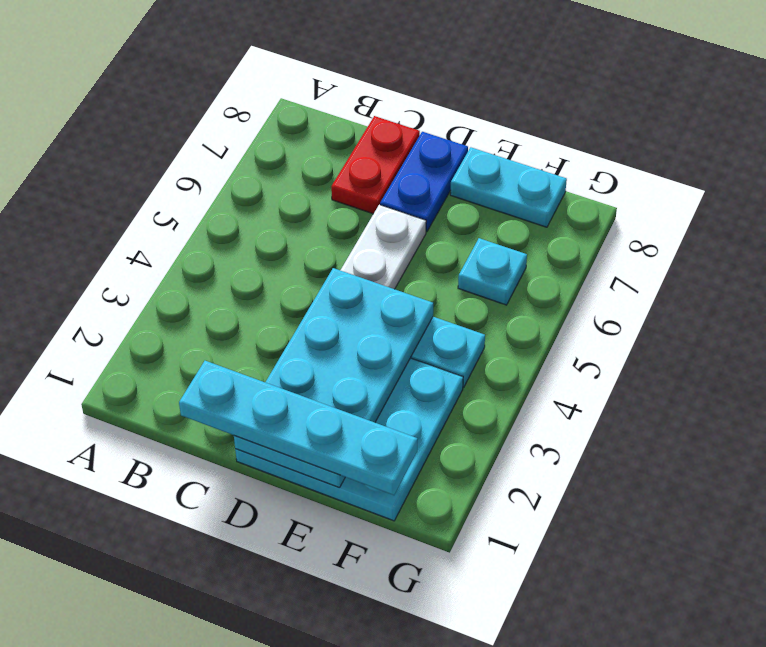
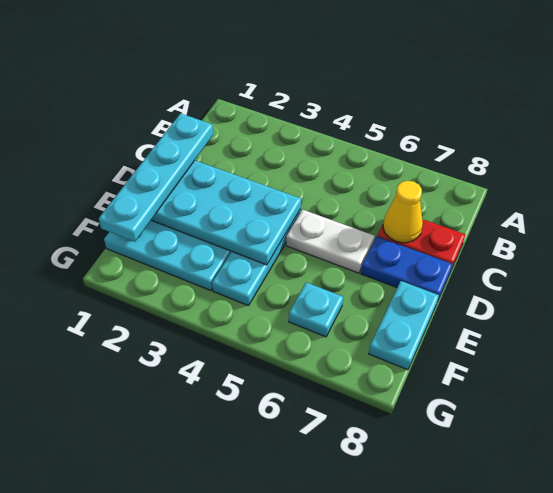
none -> yellow 1x1 cone [383,181,423,243]

